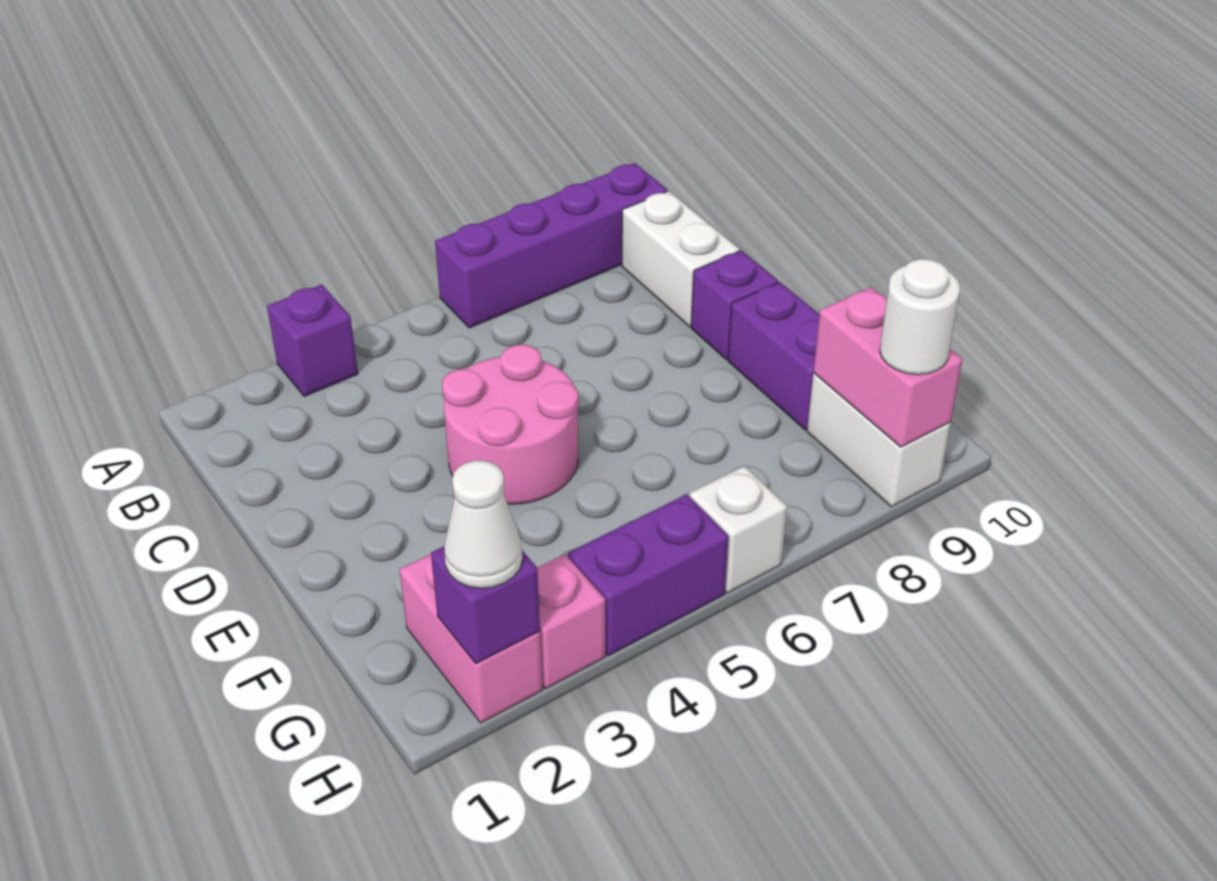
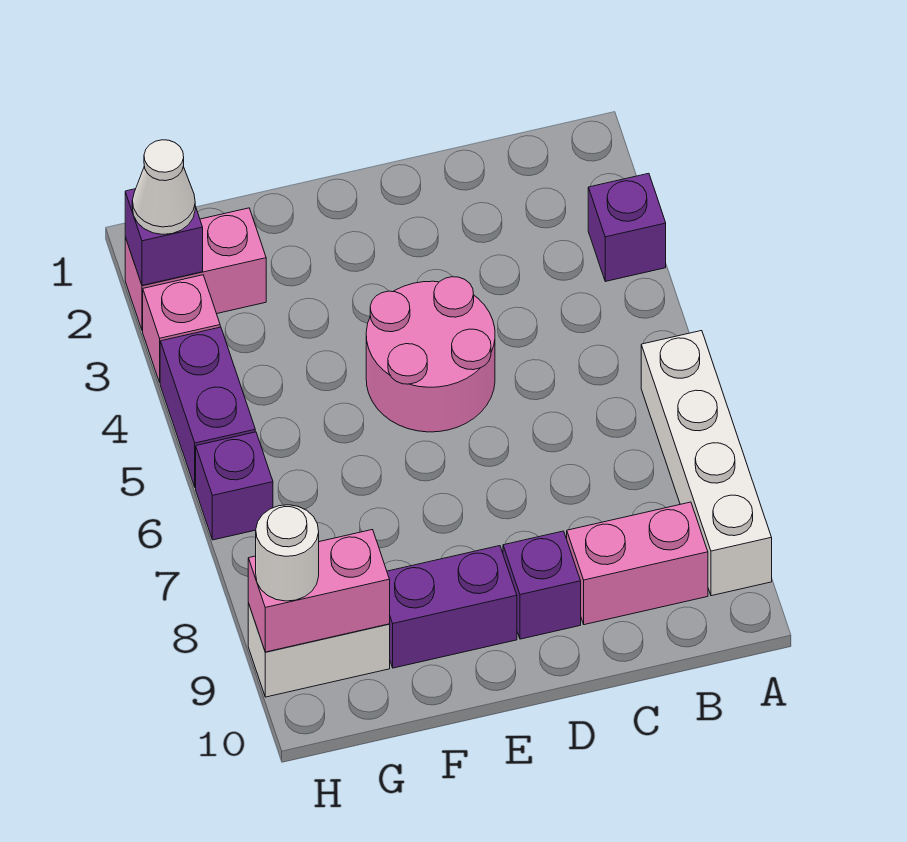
purple 1x4 brick [435,163,667,328] -> white 1x4 brick [641,331,772,596]
white 1x2 brick [622,191,739,327] -> pink 1x2 brick [567,502,708,625]
white 1x1 brick [689,466,787,593] -> purple 1x1 brick [196,432,273,540]

